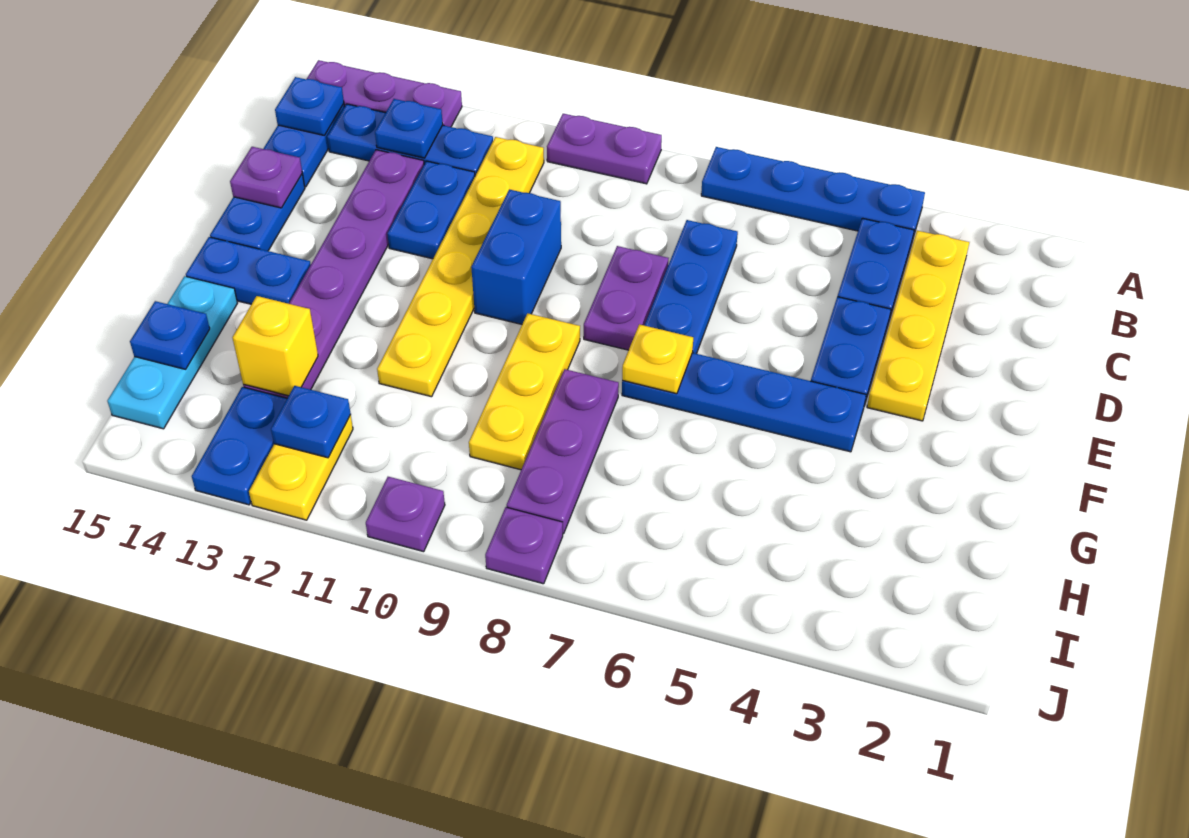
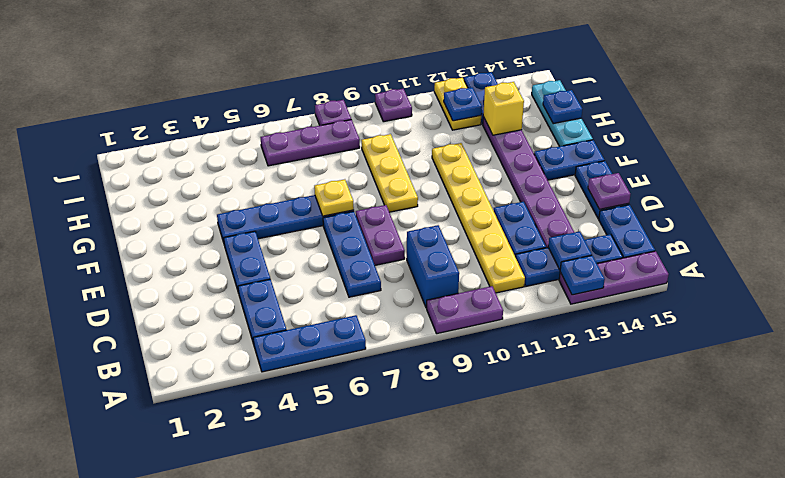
blue 1x4 plate [701,147,925,240] -> blue 1x3 plate [253,315,366,372]
yellow 1x4 plate [867,231,969,421] -> none
blue 1x1 plate [275,77,344,135] -> blue 1x1 plate moved to [560,255,605,295]
blue 1x2 brick [471,189,561,324] -> blue 1x2 brick moved to [407,225,459,308]
purple 1x3 plate [507,369,619,534] -> purple 1x3 plate turned to [261,120,360,166]

